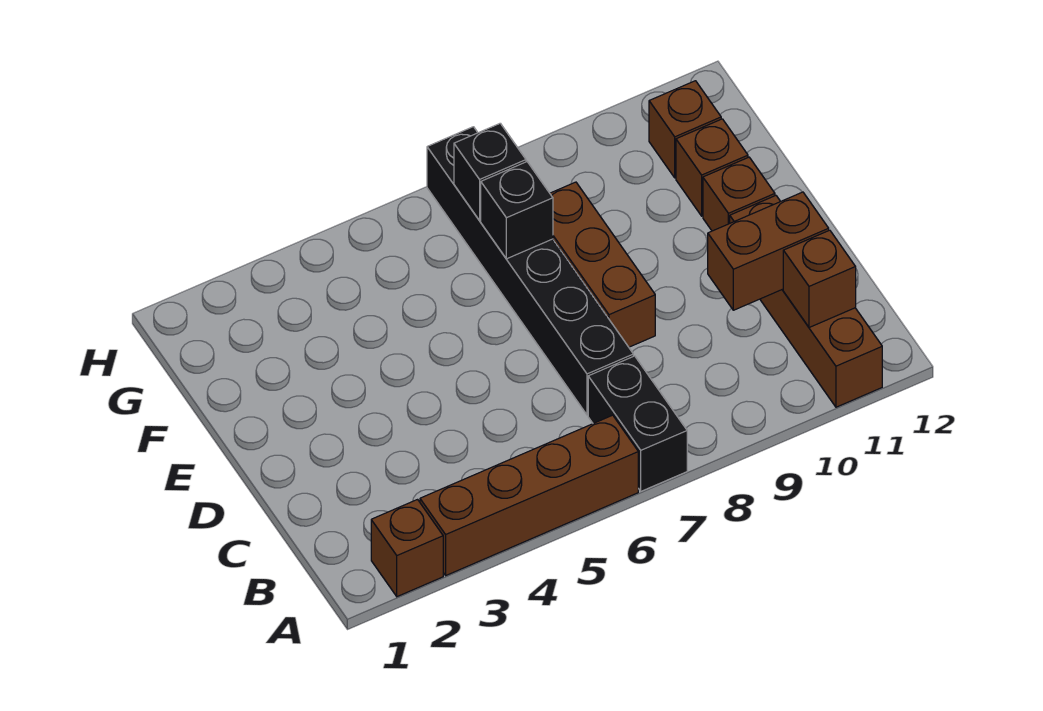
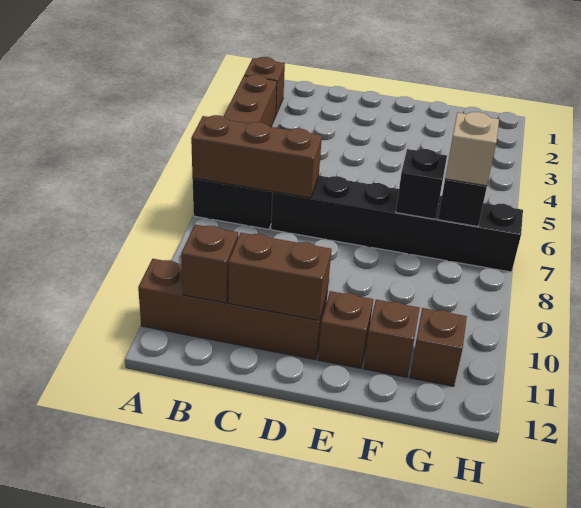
brown 1x2 brick [708,192,829,310] -> brown 1x2 brick turned to [229,233,331,320]
brown 1x3 brick [550,182,655,347] -> brown 1x3 brick moved to [191,115,322,198]
none -> tan 1x1 brick [445,112,499,186]

